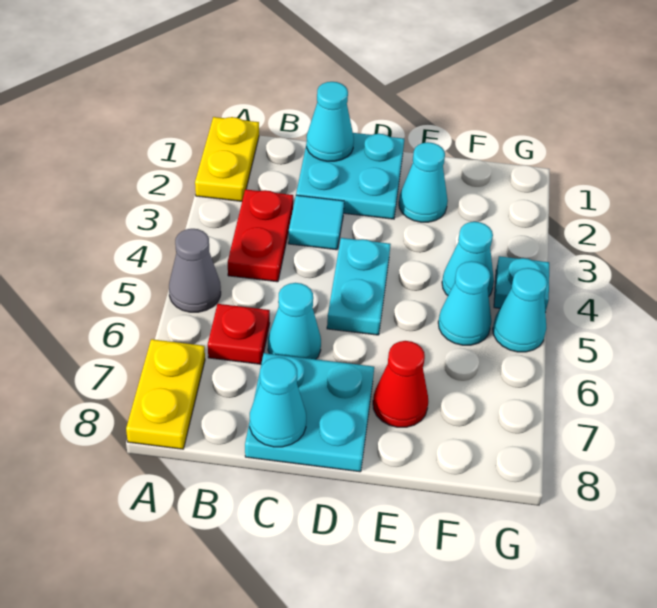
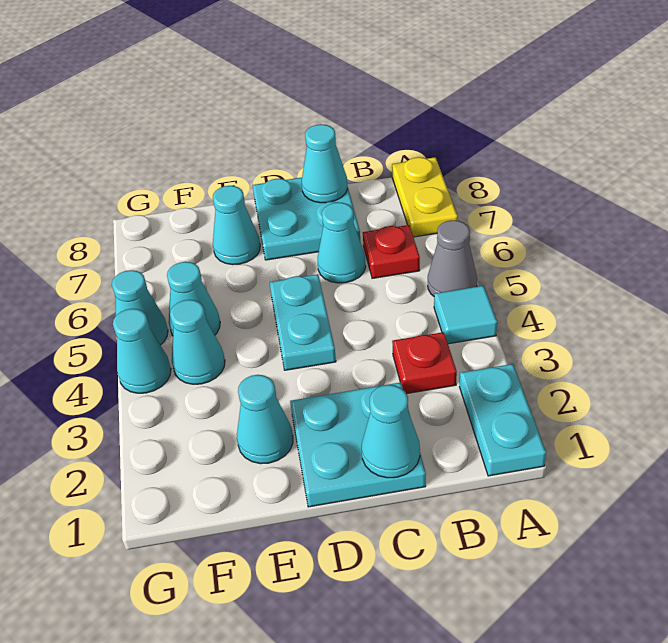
yellow 1x2 plate [195,117,259,201] -> cyan 1x2 plate [460,364,546,476]
red 1x2 plate [228,189,293,282] -> red 1x1 plate [392,332,457,394]
cyan 1x1 tile [288,195,344,250] -> cyan 1x1 tile moved to [434,286,497,344]
red 1x1 cone [373,341,428,427] -> cyan 1x1 cone [213,186,260,265]
cyan 1x1 plate [494,256,549,312] -> cyan 1x1 cone [113,309,171,393]

